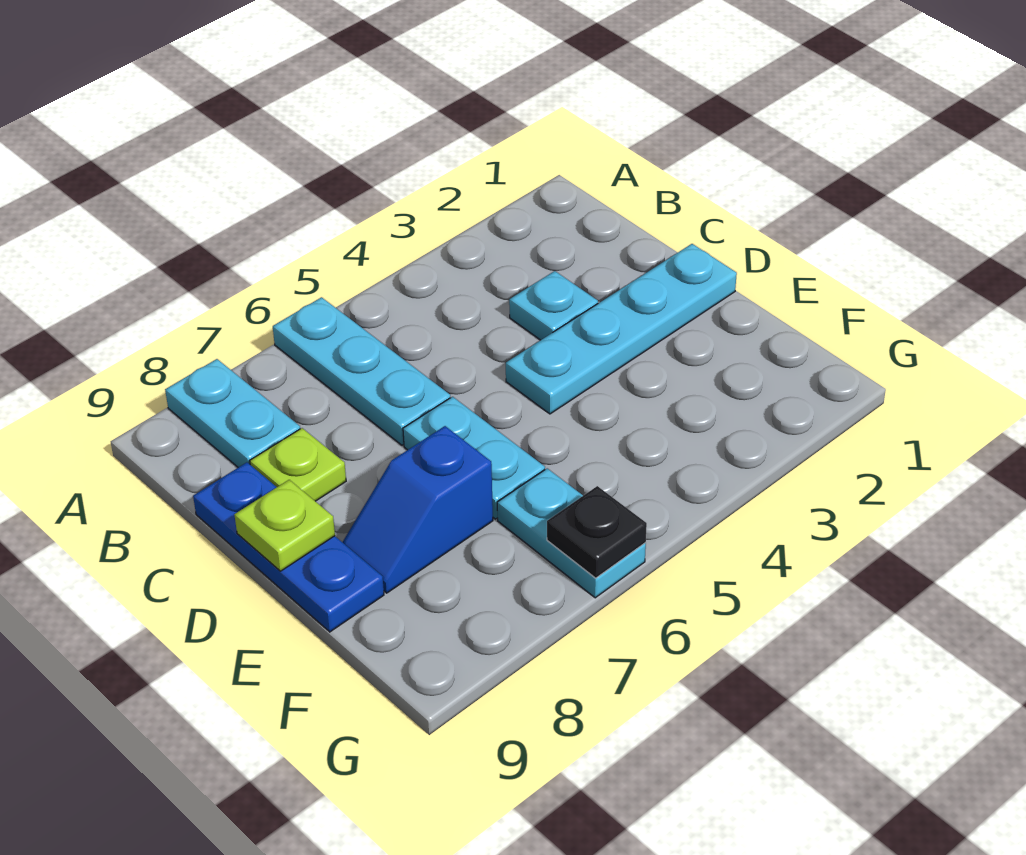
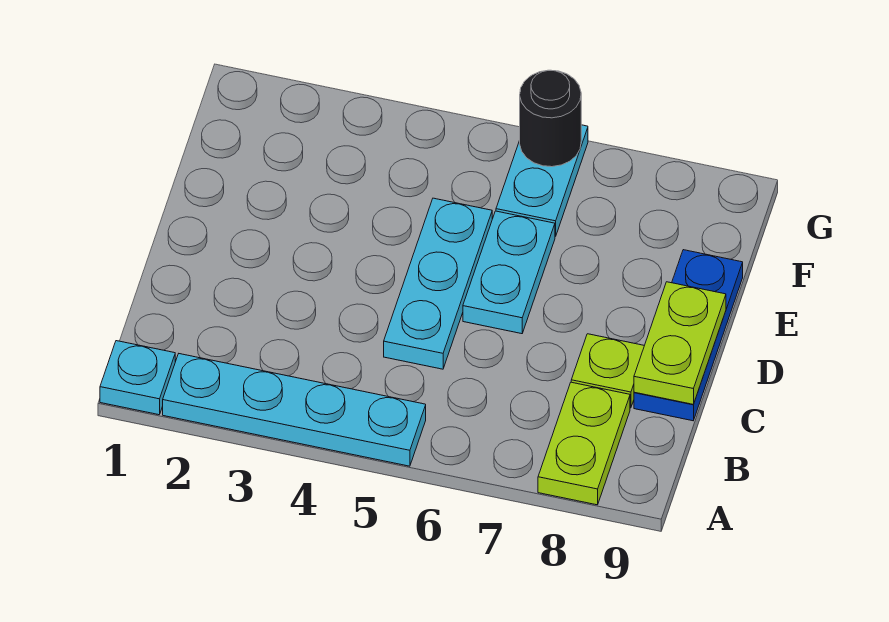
cyan 1x3 plate [273,297,451,445] -> cyan 1x3 plate moved to [384,198,492,369]
cyan 1x2 plate [165,359,300,467] -> lime 1x2 plate [538,382,630,505]
cyan 1x1 plate [509,271,598,340] -> cyan 1x1 plate moved to [100,341,175,415]
cyan 1x4 plate [506,244,737,414] -> cyan 1x4 plate moved to [163,354,426,466]
lime 1x1 plate [234,480,335,571] -> lime 1x2 plate [634,282,726,404]
blue 1x2 slope [343,426,493,593] -> none
black 1x1 plate [547,486,647,578] -> black 1x1 round brick [520,70,581,167]

